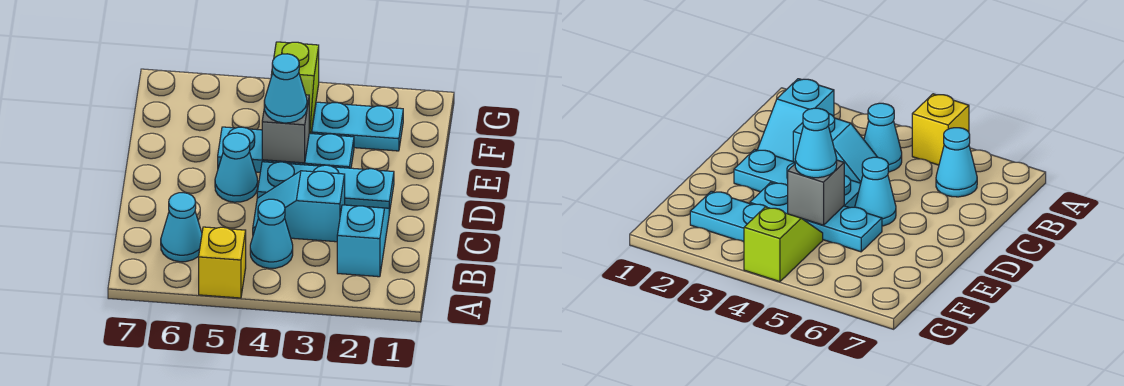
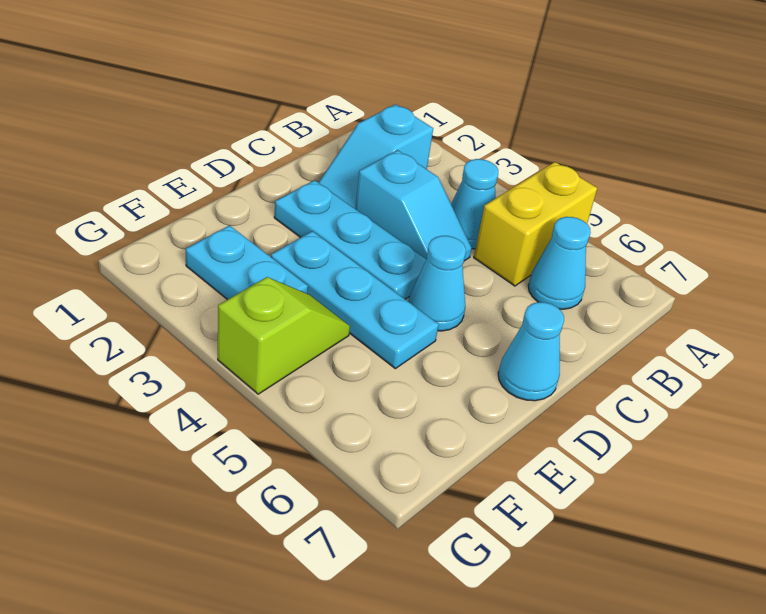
yellow 1x1 brick [199,227,246,298] -> yellow 1x2 brick [474,162,597,286]
grey 1x1 brick [262,95,309,163] -> none
cyan 1x1 cone [264,54,307,123] -> cyan 1x1 cone moved to [498,302,564,401]

